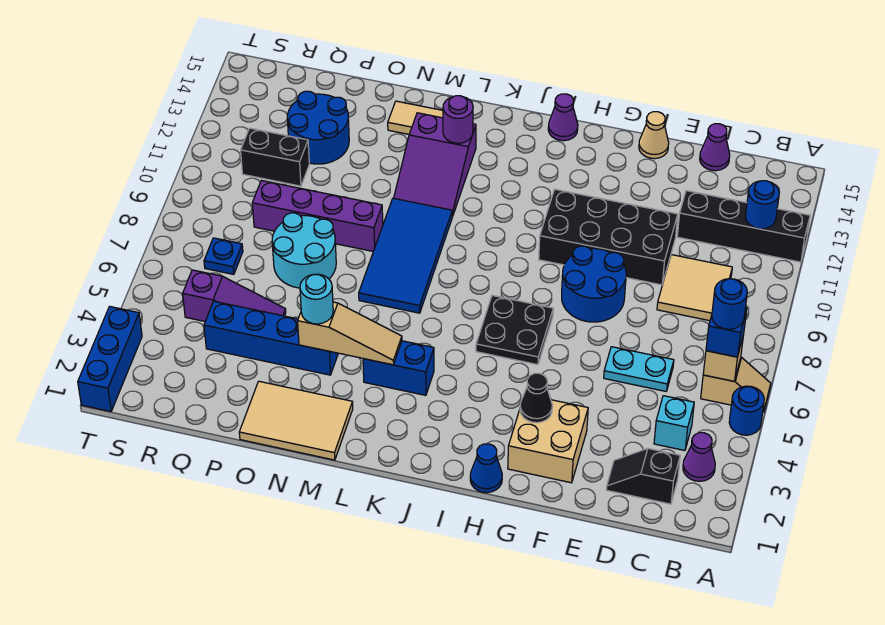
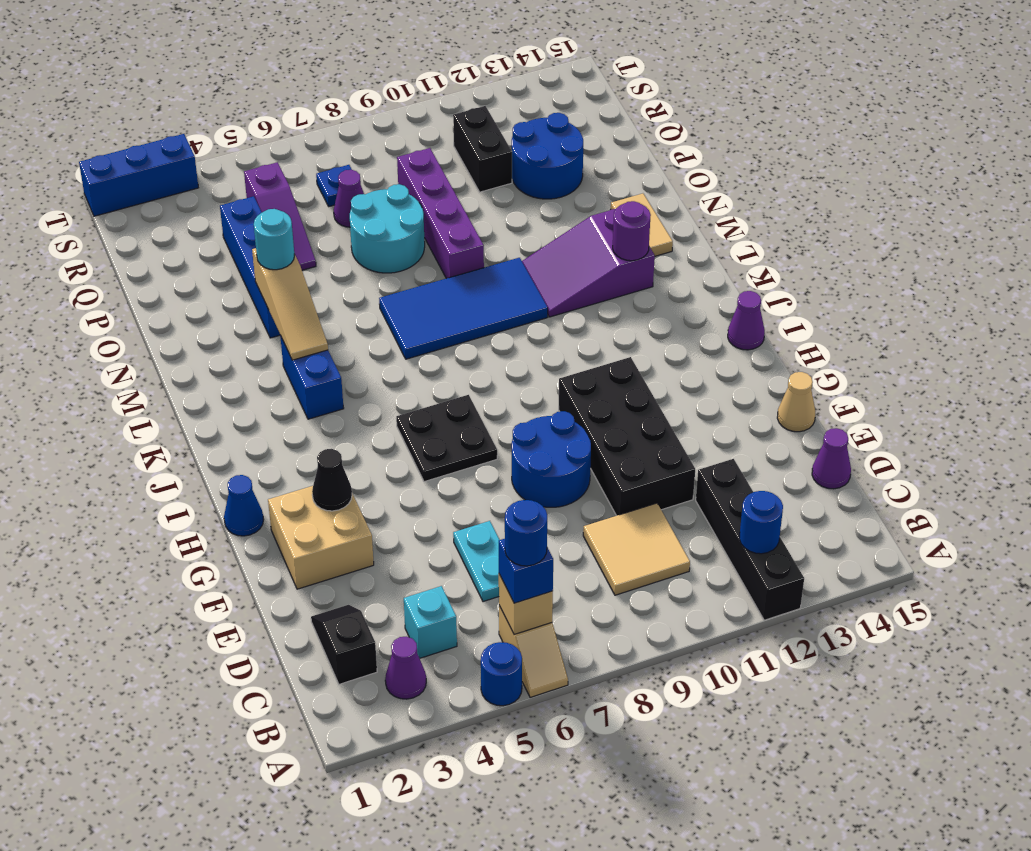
tan 2x3 tile [239,381,353,460] -> none
none -> purple 1x1 cone [334,170,364,227]

